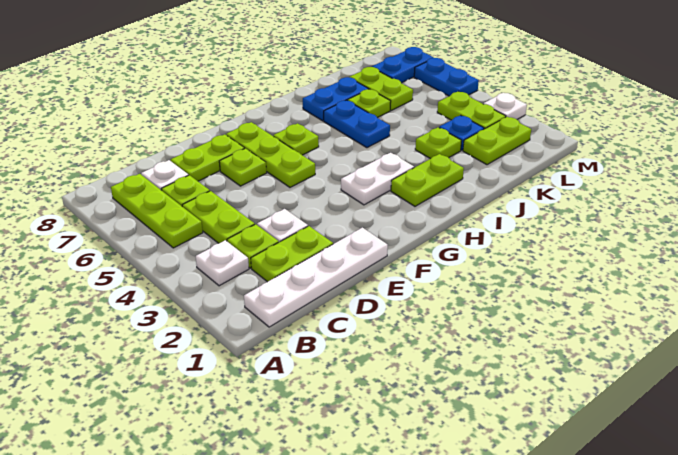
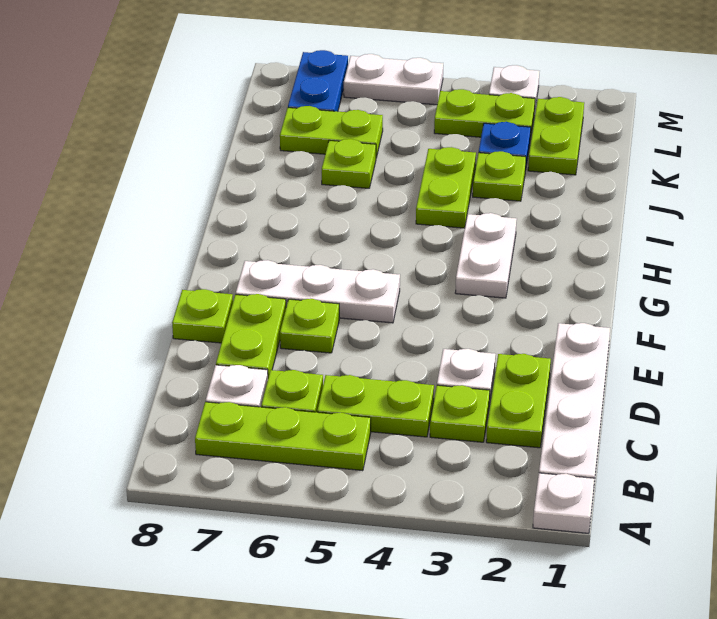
white 1x1 plate [196,240,249,286] -> white 1x1 plate moved to [533,473,594,533]
lime 1x3 plate [226,122,315,187] -> white 1x3 plate [236,260,400,323]
lime 1x1 plate [273,123,319,155] -> lime 1x1 plate moved to [172,289,233,343]
lime 1x2 plate [391,154,464,206] -> lime 1x2 plate moved to [416,147,476,228]
blue 1x2 plate [324,100,390,148] -> none
blue 1x2 plate [303,77,368,121] -> none
blue 1x2 plate [414,58,479,96] -> white 1x2 plate [344,54,443,105]

